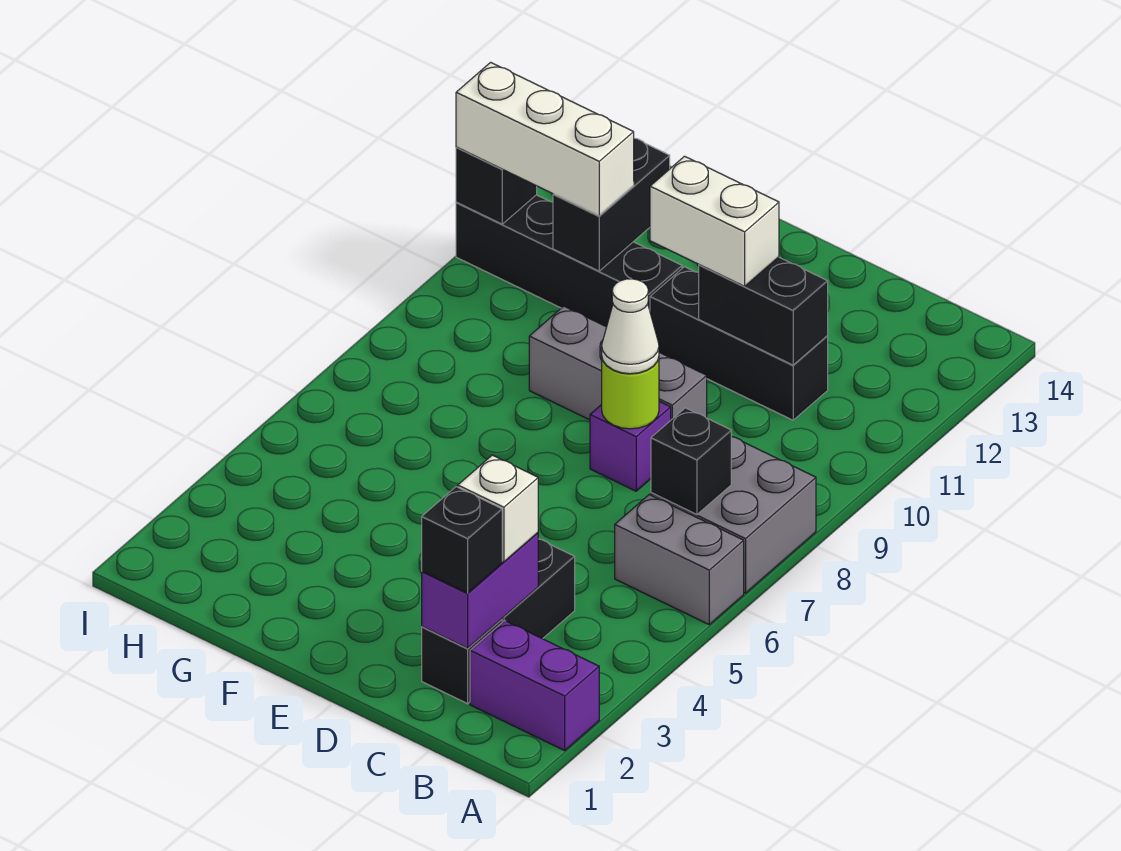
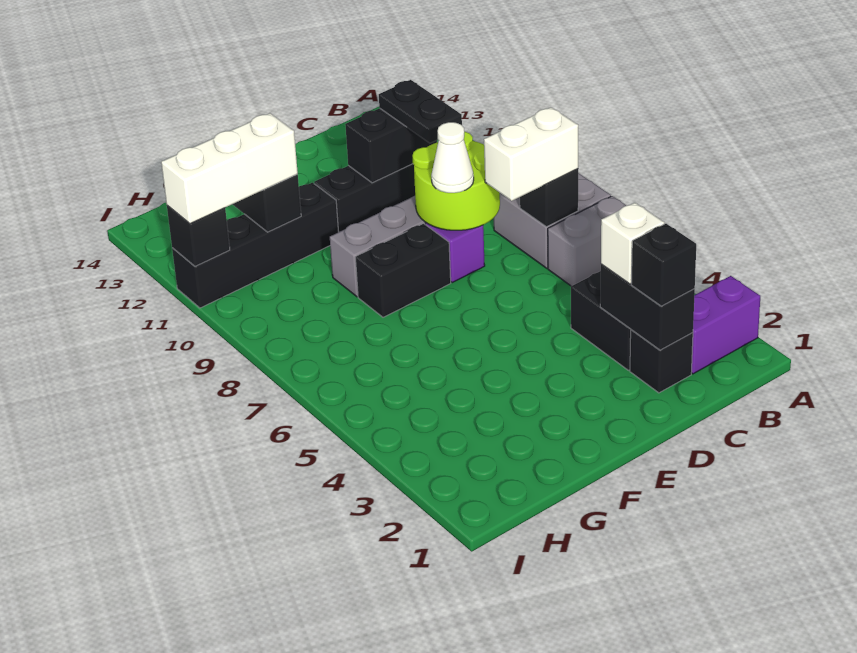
purple 1x2 brick [422,533,538,648] -> black 1x2 brick [600,264,695,350]
none -> black 1x2 plate [379,80,462,143]
lime 1x1 round brick [602,358,659,429] -> lime 2x2 round brick [412,131,500,230]
white 1x2 brick [650,156,779,286] -> white 1x2 brick moved to [484,107,578,201]
none -> black 1x2 brick [355,224,451,317]

